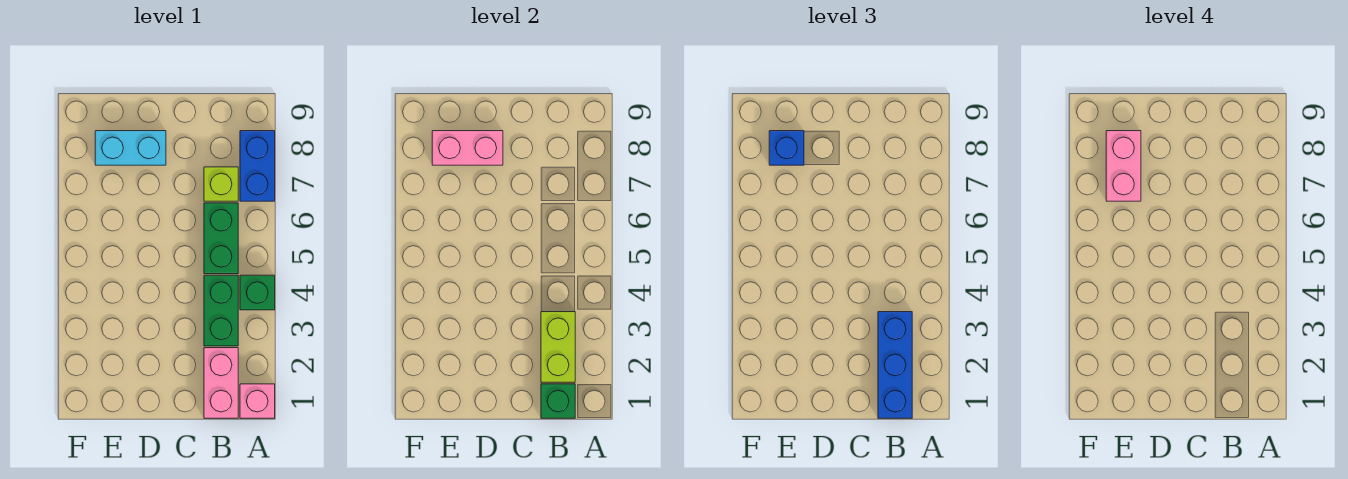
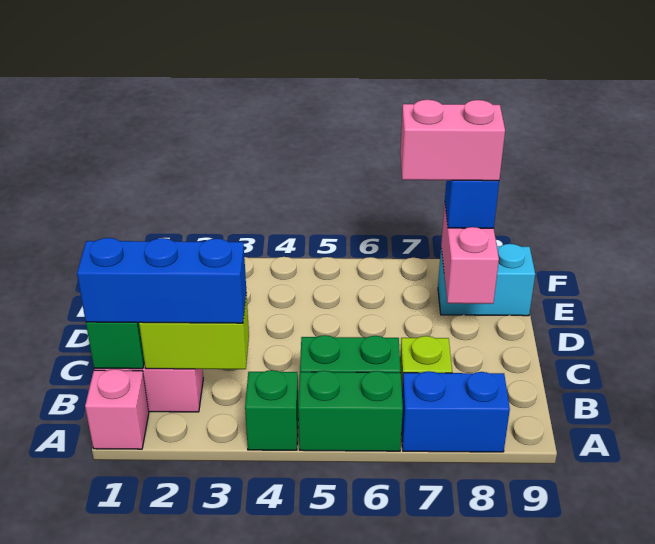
green 1x2 brick [204,275,238,346] -> green 1x2 brick moved to [298,371,403,451]
cyan 1x2 brick [95,131,166,165] -> cyan 1x2 brick turned to [438,244,535,316]

